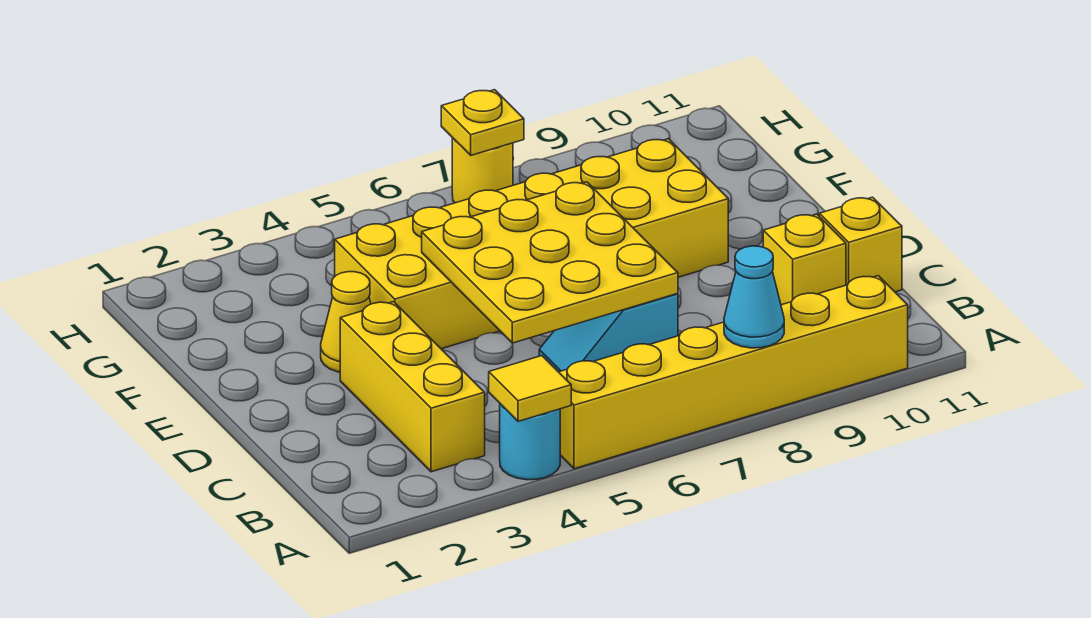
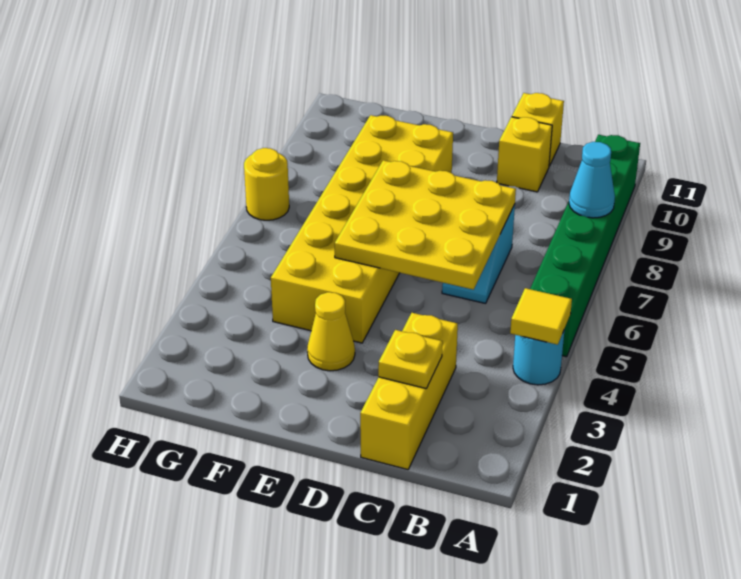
yellow 1x6 brick [559,276,908,469] -> green 1x6 brick [530,135,640,357]
yellow 1x3 brick [340,302,485,472] -> yellow 1x3 brick turned to [360,313,458,470]
yellow 1x1 plate [441,90,524,155] -> yellow 1x1 plate moved to [378,330,443,389]

